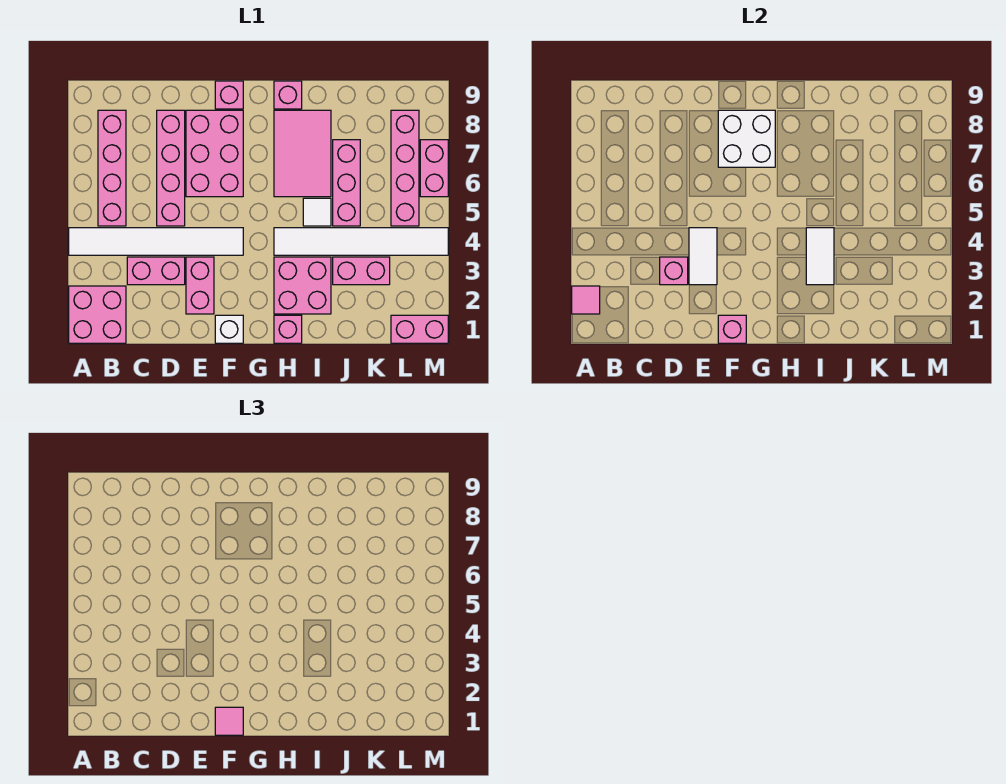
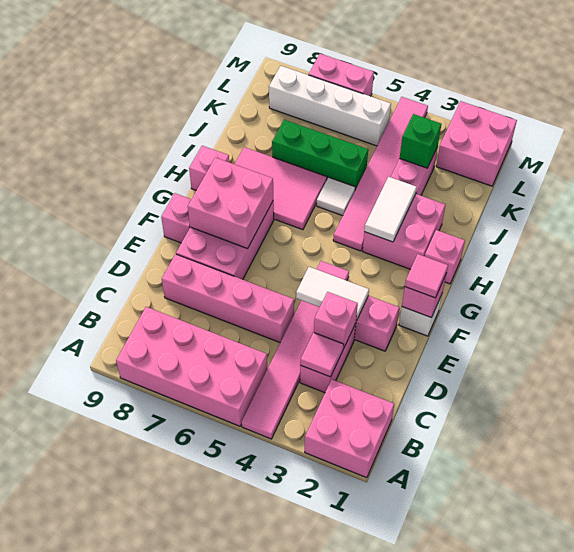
pink 1x1 tile [572,286,600,314] -> pink 1x1 tile moved to [300,333,344,377]
white 1x6 tile [69,228,243,255] -> pink 1x6 tile [242,261,349,439]
pink 1x4 brick [98,110,126,226] -> pink 2x4 brick [116,307,267,426]
pink 2x3 brick [186,110,243,197] -> pink 2x3 brick turned to [176,202,274,279]
white 2x2 brick [718,110,775,167] -> pink 2x2 brick [188,158,273,248]
white 1x6 tile [274,228,448,255] -> pink 1x6 tile [333,97,428,251]
white 1x2 tile [806,228,834,285] -> white 1x2 tile turned to [364,177,417,242]
pink 1x3 brick [333,140,360,226] -> green 1x3 brick [272,120,368,190]
none -> green 1x1 brick [400,114,441,168]
pink 1x2 brick [391,315,448,343] -> pink 2x2 brick [436,101,517,186]
pink 1x4 brick [391,110,419,226] -> white 1x4 brick [269,66,391,146]

